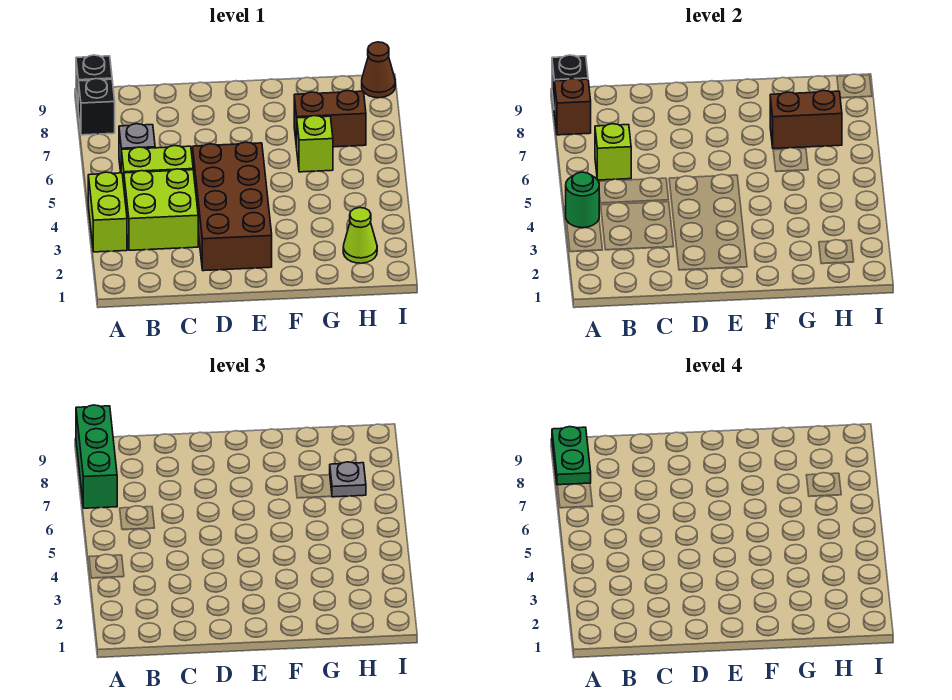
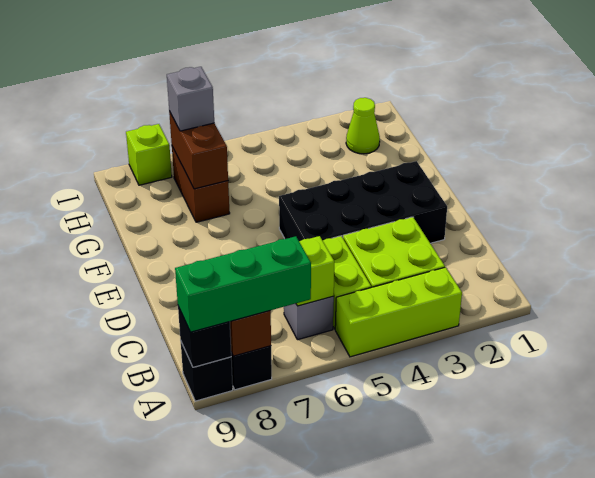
lime 1x2 brick [88,172,127,252] -> lime 1x3 brick [335,267,462,357]
green 1x1 round brick [565,172,599,228] -> none
green 1x2 plate [552,427,591,485] -> none
brown 2x4 brick [193,142,272,271] -> black 2x4 brick [279,161,447,243]
lime 1x1 brick [297,116,333,172] -> lime 1x1 brick moved to [126,124,172,185]
grey 1x1 plate [330,462,366,497] -> grey 1x1 brick [167,67,214,131]
brown 1x1 cone [362,42,395,98] -> none

